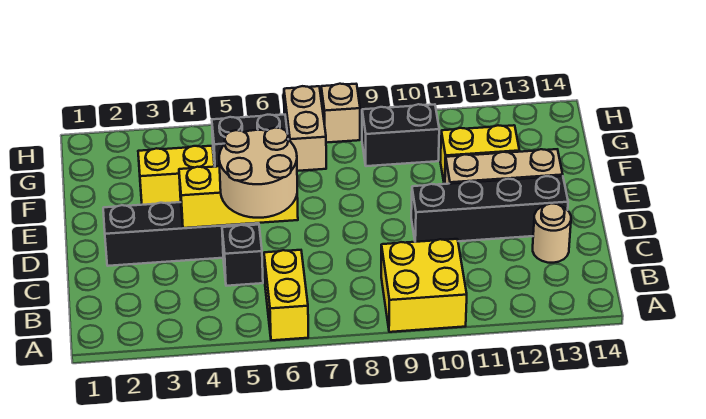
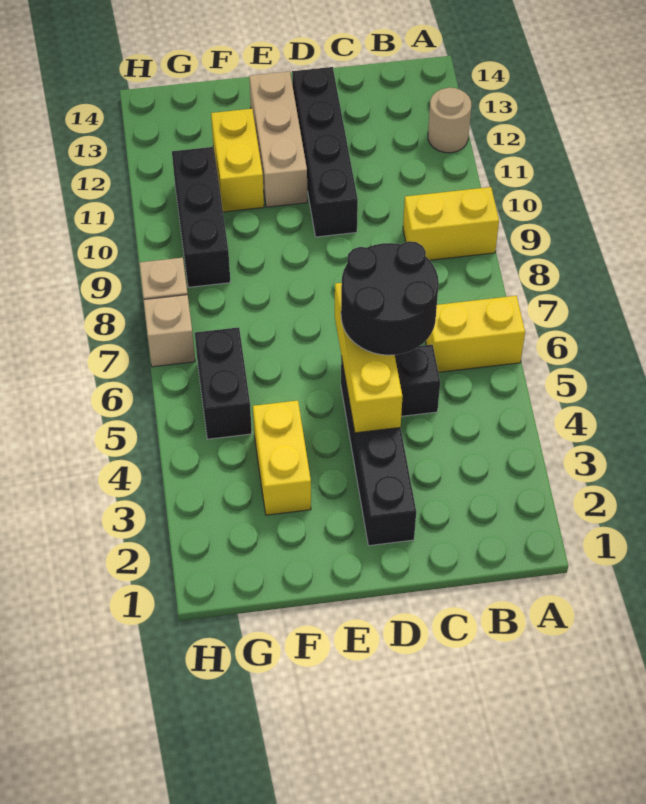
yellow 2x2 brick [381,239,467,332] -> yellow 1x2 brick [403,187,499,260]
tan 2x2 round brick [219,128,297,218] -> black 2x2 round brick [341,241,439,355]
tan 1x1 round brick [533,203,571,263] -> tan 1x1 round brick moved to [428,88,471,153]
tan 1x2 brick [284,86,326,171] -> tan 1x1 brick [144,295,195,367]
black 1x2 brick [362,104,439,166] -> black 1x3 brick [172,147,230,287]

